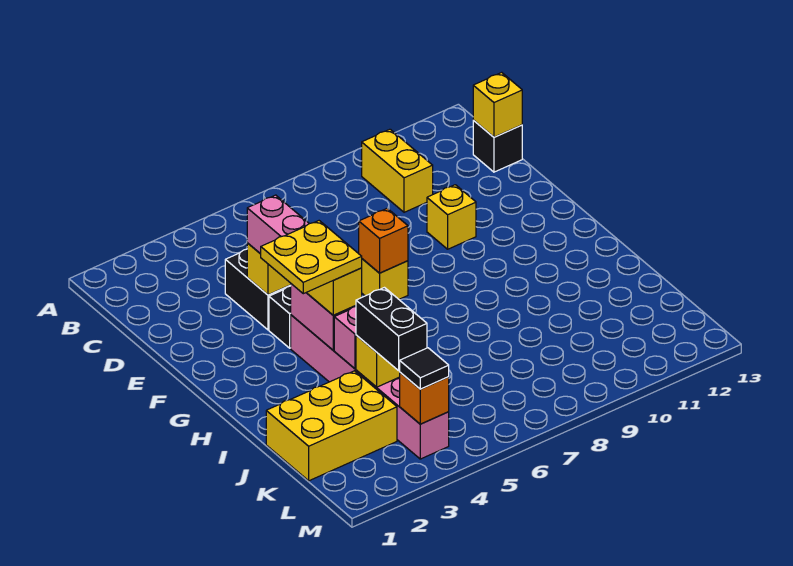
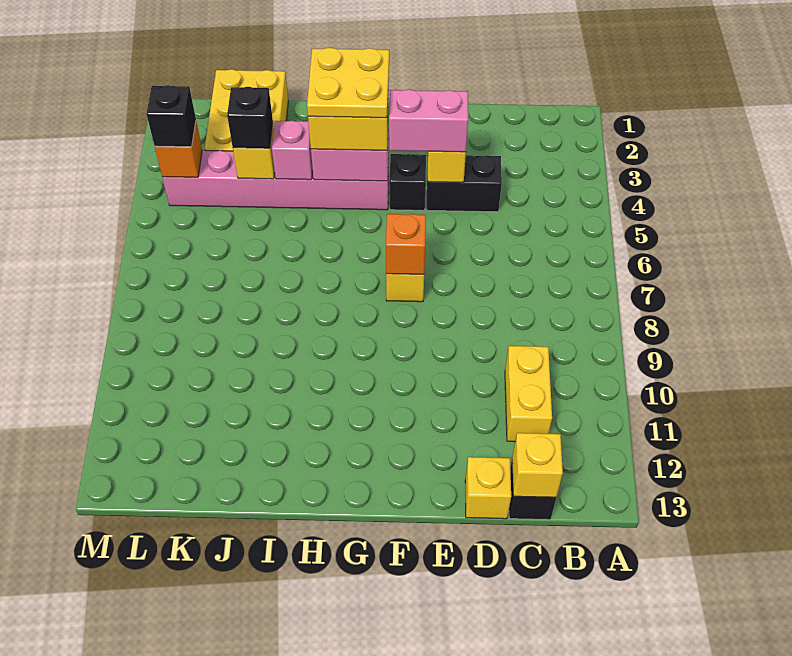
yellow 1x2 brick [362,129,433,212] -> yellow 1x2 brick turned to [505,346,552,442]
yellow 1x1 brick [427,185,476,249] -> yellow 1x1 brick moved to [465,457,511,519]
black 1x2 brick [356,288,427,371] -> black 1x1 brick [227,87,273,148]
black 1x1 tile [400,348,449,389] -> black 1x1 brick [146,85,196,147]

